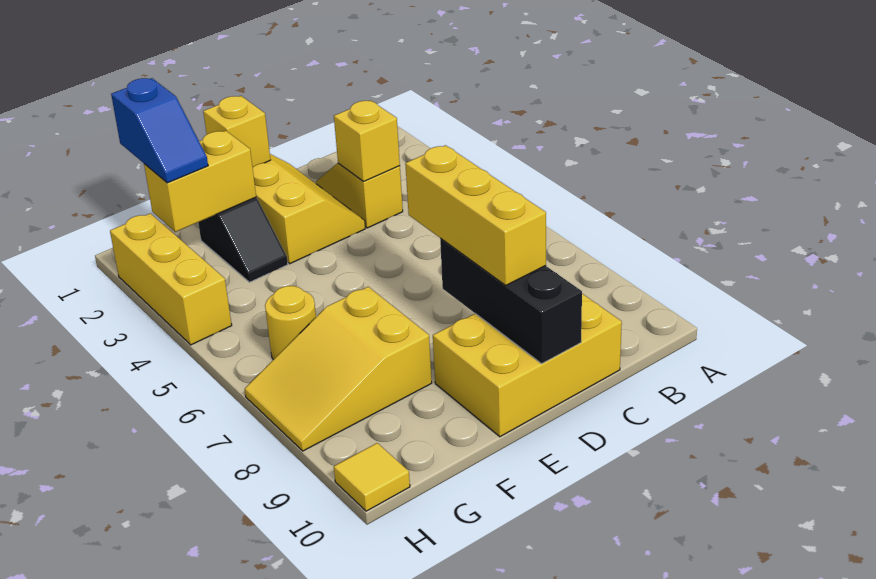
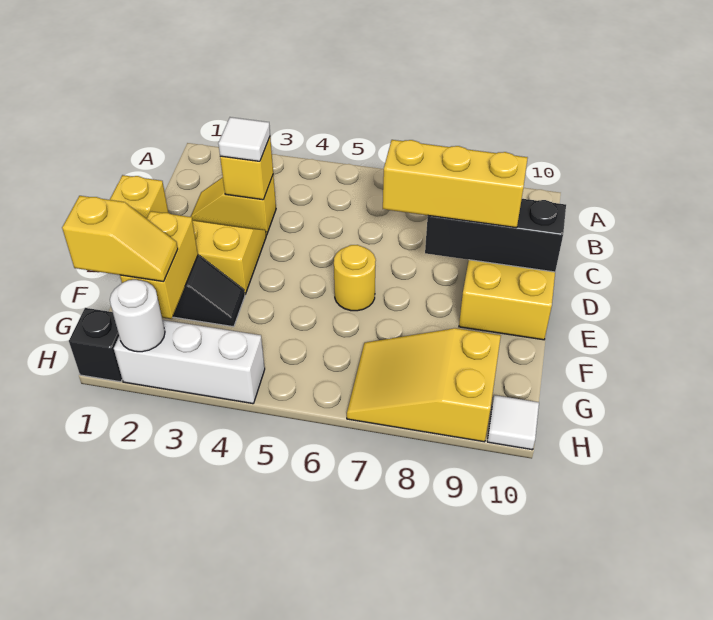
none -> white 1x1 tile [218,117,270,161]
yellow 2x3 slope [245,287,432,451] -> yellow 2x3 slope turned to [347,328,501,442]
blue 1x2 slope [111,78,208,183] -> yellow 1x2 slope [62,196,178,282]
yellow 1x1 round brick [265,286,316,360] -> yellow 1x1 round brick moved to [334,245,376,311]
none -> black 1x1 brick [69,308,122,382]
yellow 1x3 brick [110,213,232,345] -> white 1x3 brick [114,320,265,404]
none -> white 1x1 round brick [110,280,165,352]
yellow 1x1 tile [334,443,410,511] -> white 1x1 tile [487,395,539,450]

